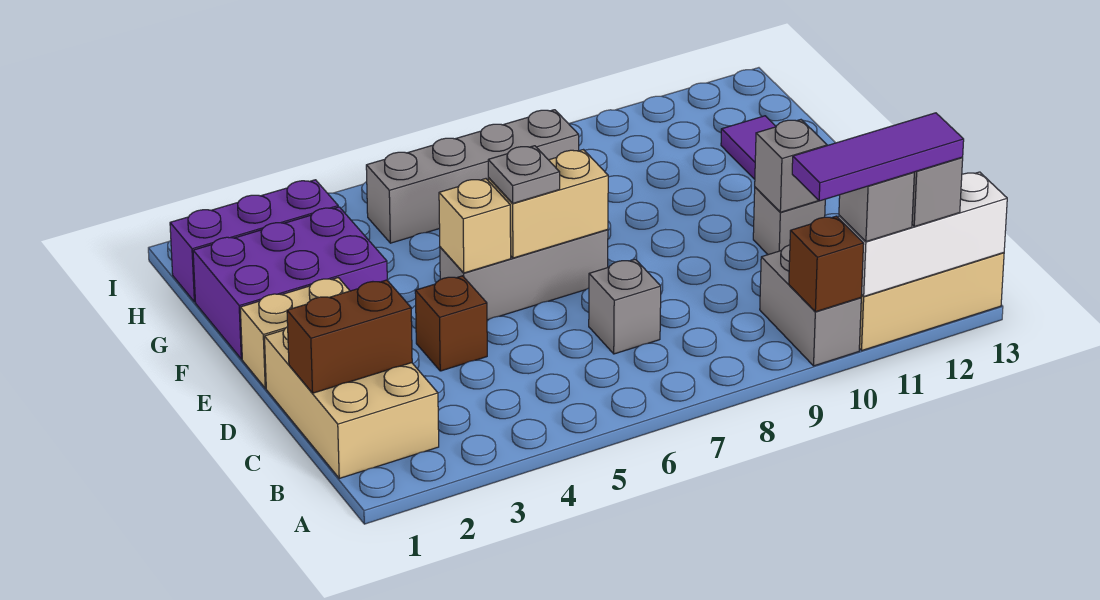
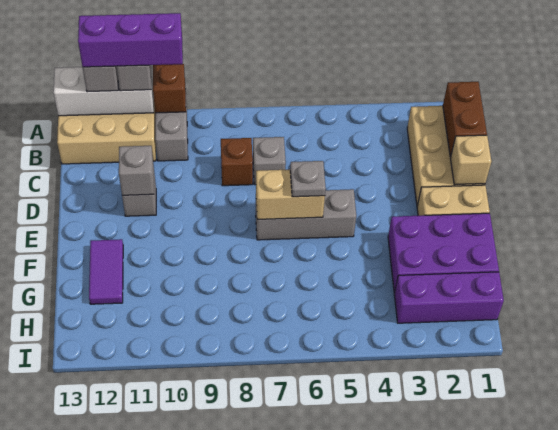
purple 1x3 tile [792,113,964,201] -> purple 1x3 brick [78,13,183,67]
brown 1x2 brick [287,280,412,393] -> brown 1x2 brick turned to [443,82,487,157]
brown 1x1 brick [415,276,487,371] -> brown 1x1 brick moved to [221,138,253,186]
tan 1x1 brick [439,179,511,273] -> tan 1x1 brick moved to [450,135,491,185]
grey 1x4 brick [366,110,579,243] -> none

